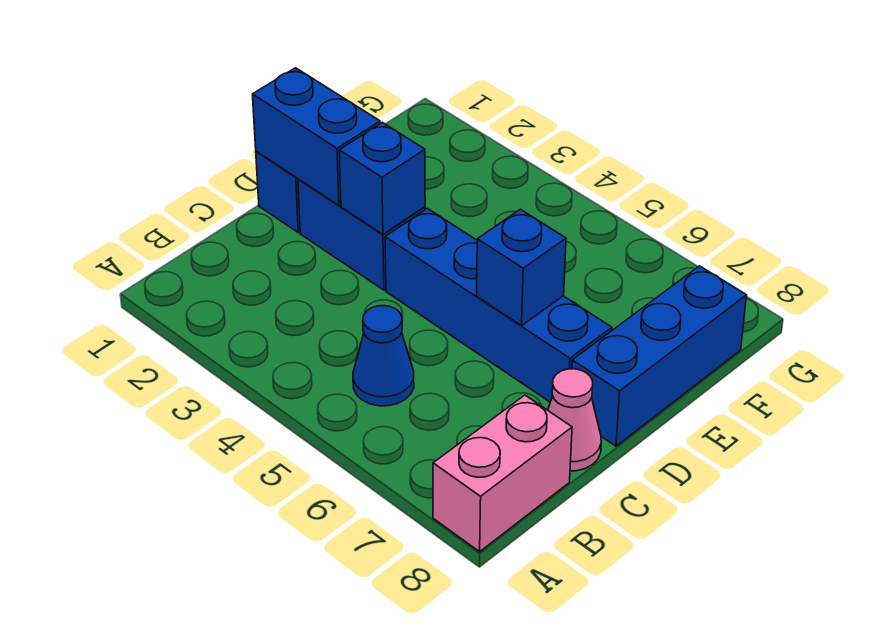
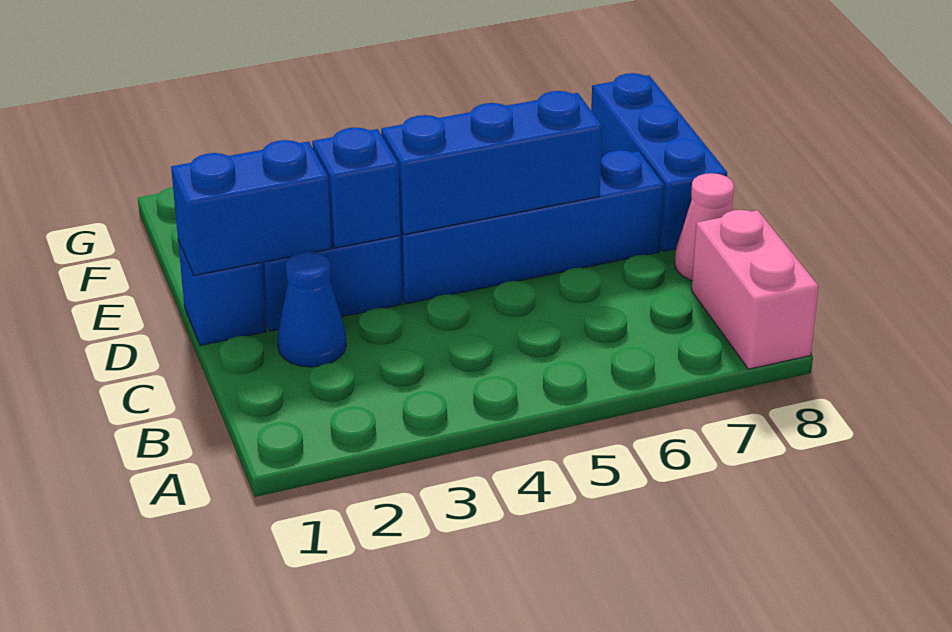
blue 1x1 cone [353,306,414,406] -> blue 1x1 cone moved to [277,251,346,367]
blue 1x1 brick [477,209,566,326] -> blue 1x3 brick [381,91,602,235]

